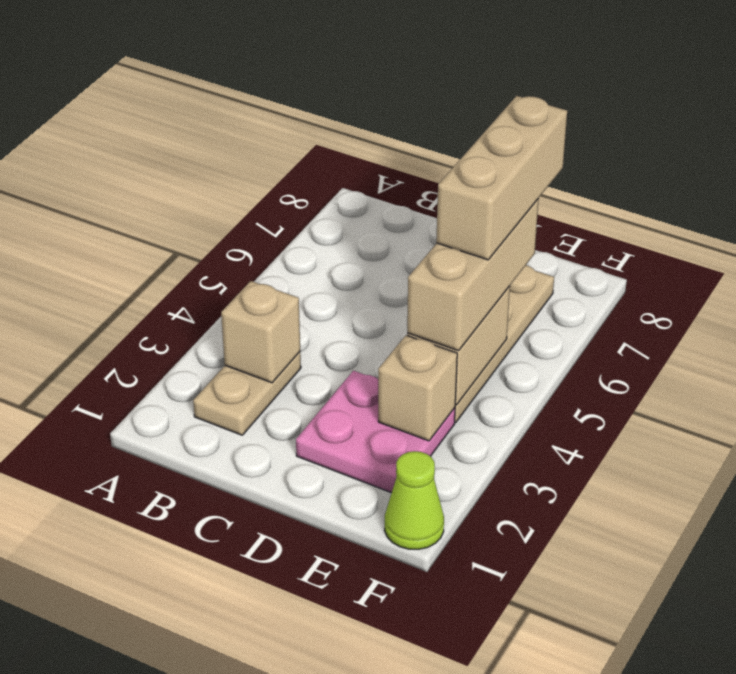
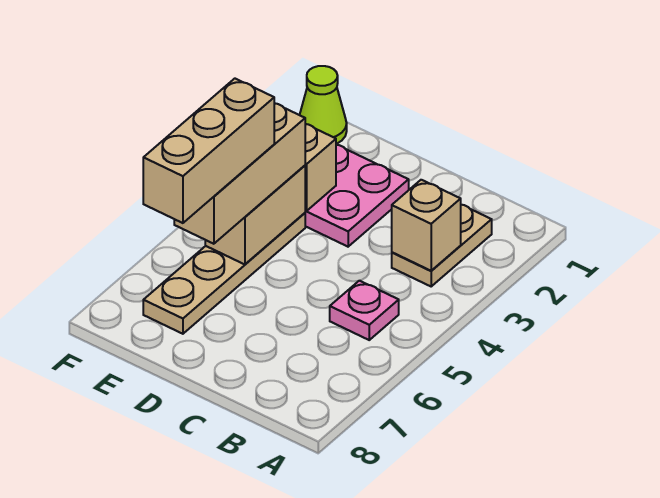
none -> pink 1x1 plate [330,281,399,340]

